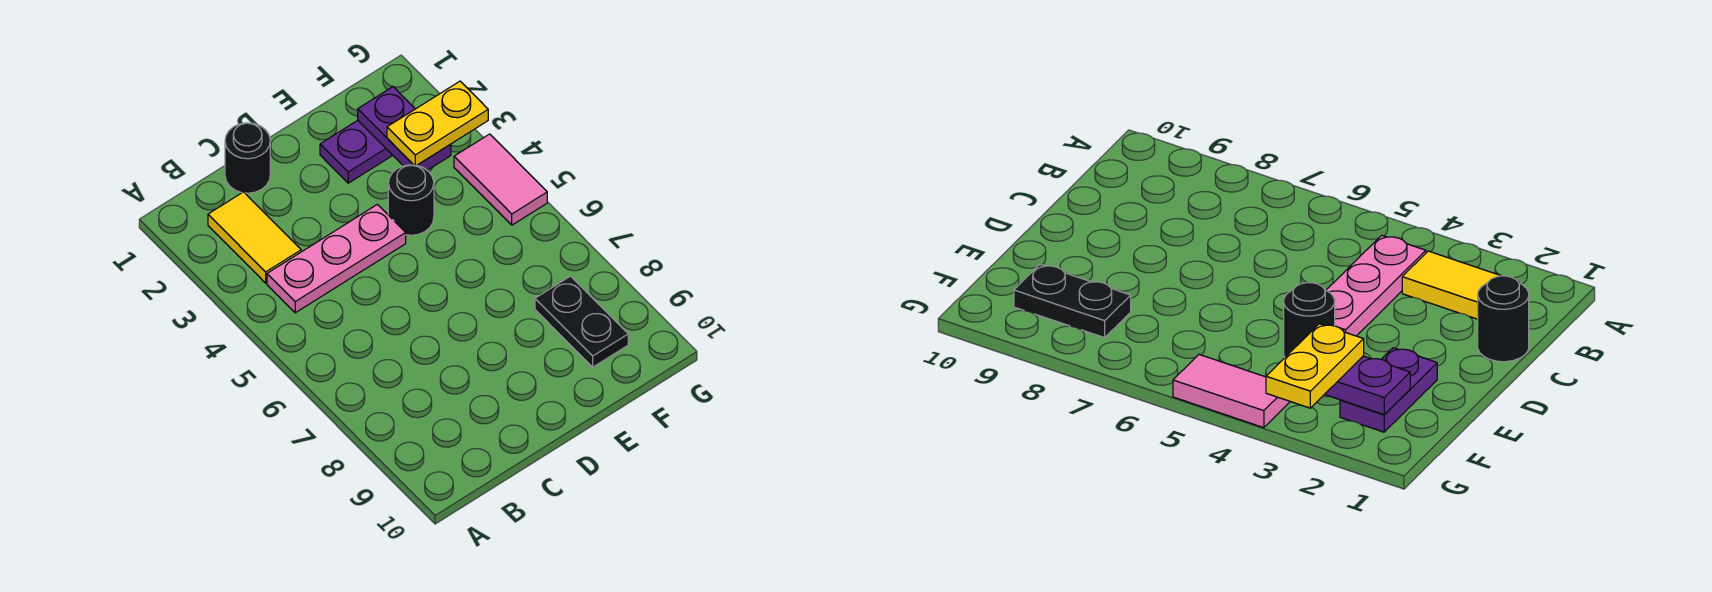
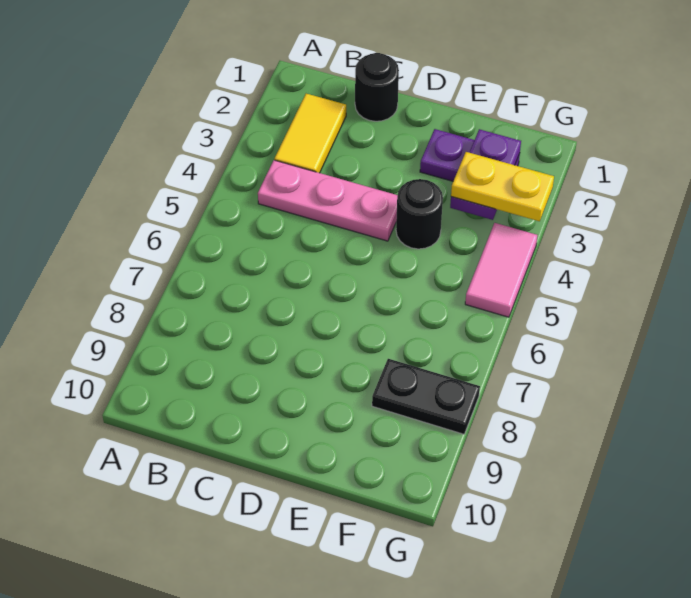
black 1x2 plate [535,276,628,367] -> black 1x2 plate turned to [372,359,480,434]

